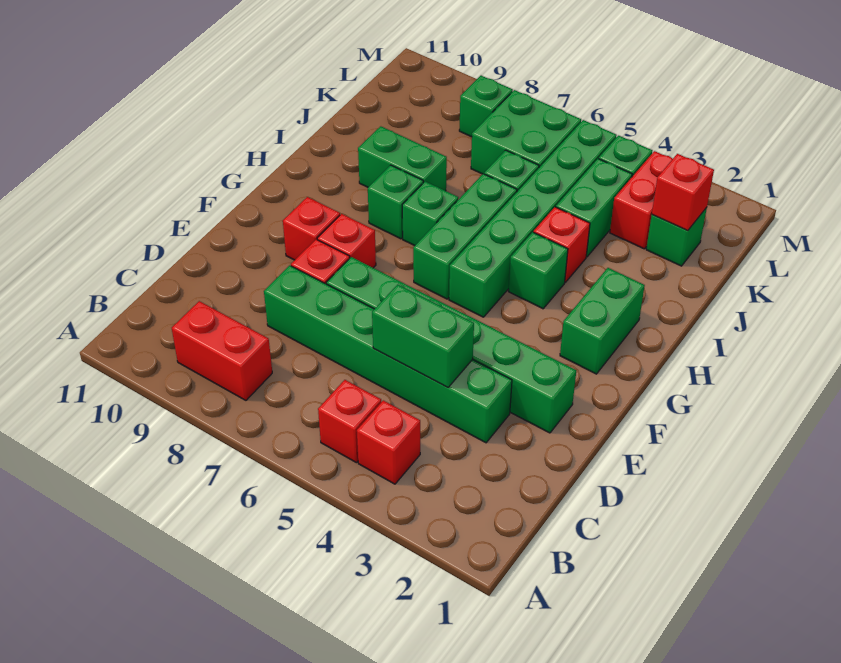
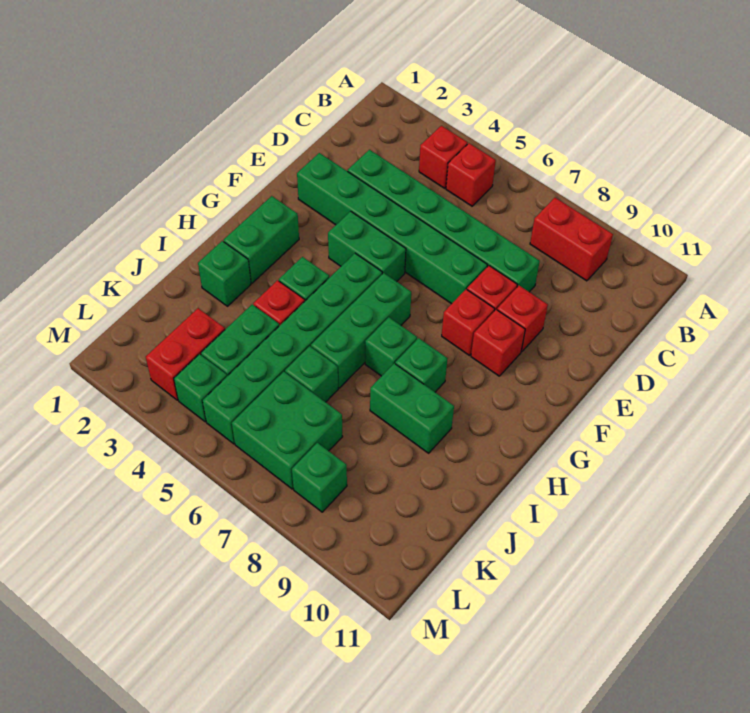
green 1x2 brick [372,285,474,387] -> green 1x2 brick moved to [328,211,406,282]
green 1x1 brick [646,207,707,266] -> green 1x1 brick moved to [198,241,251,306]
red 1x1 brick [652,154,714,230] -> red 1x1 brick moved to [497,286,548,352]

